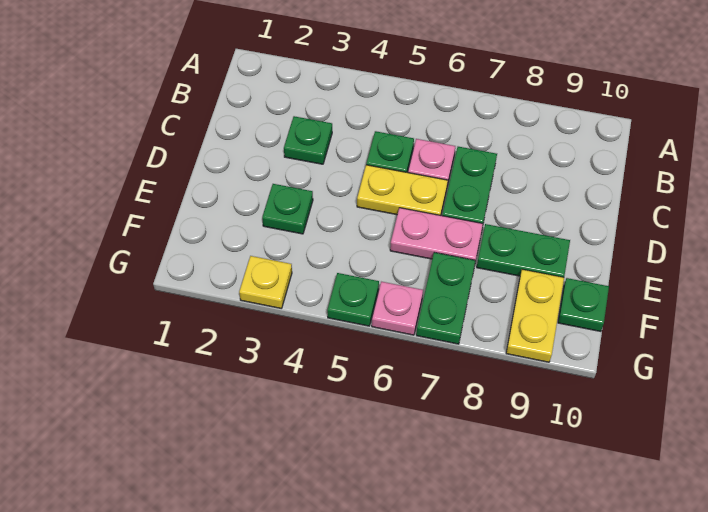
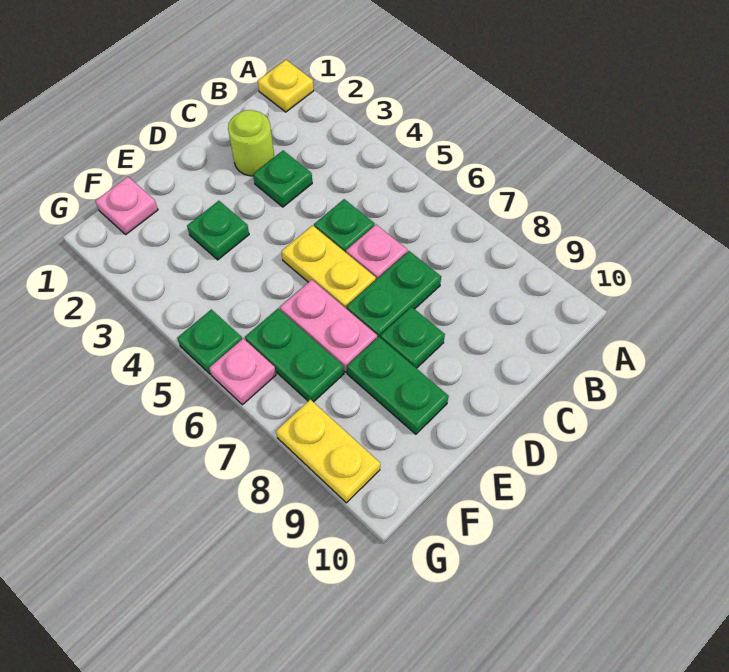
none -> lime 1x1 round brick [228,110,274,176]
none -> pink 1x1 plate [95,177,158,235]
green 1x2 plate [416,252,476,344] -> green 1x2 plate turned to [245,309,344,402]
yellow 1x2 plate [506,269,564,362] -> yellow 1x2 plate turned to [276,399,380,503]
green 1x1 plate [558,278,609,331] -> green 1x1 plate moved to [380,307,445,368]
yellow 1x1 plate [239,256,292,309] -> yellow 1x1 plate moved to [258,60,314,112]

